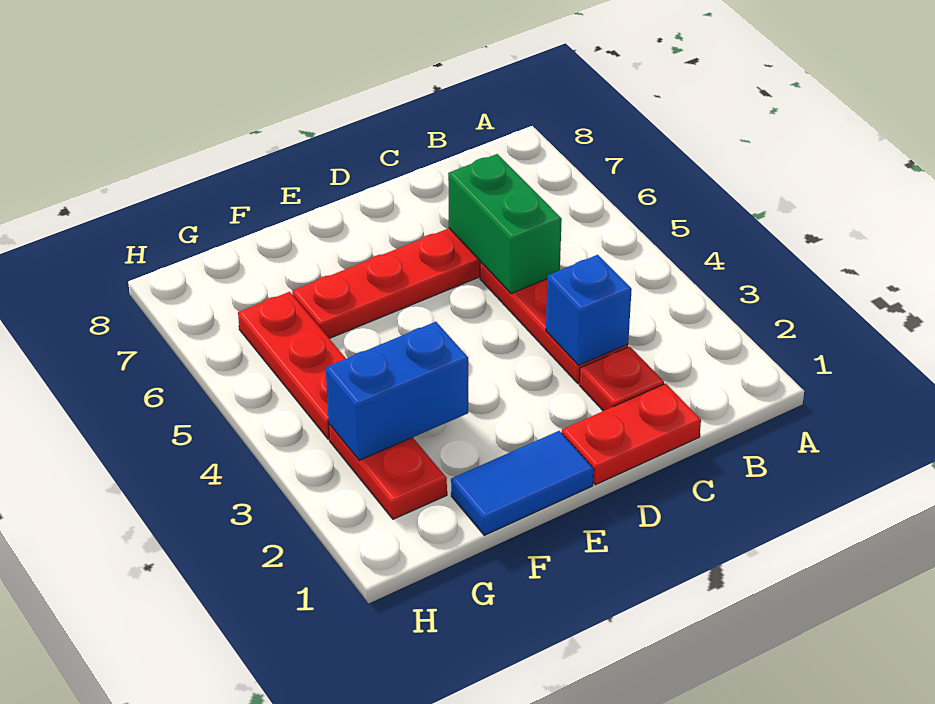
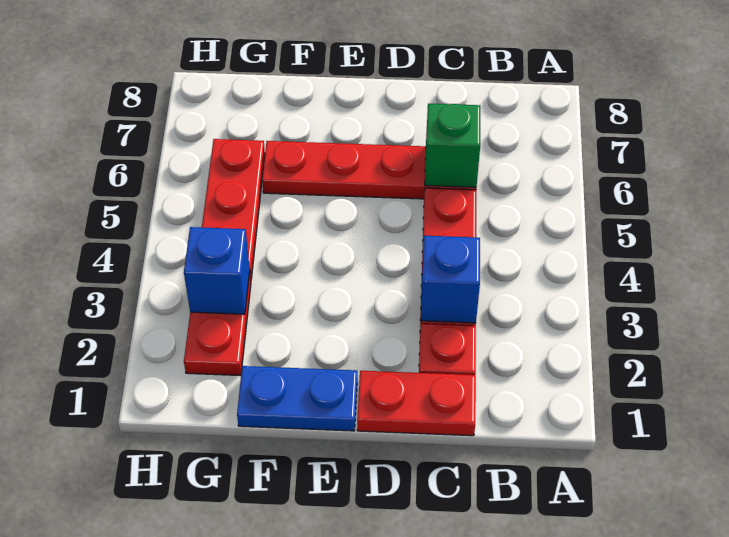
green 1x2 brick [448,154,562,293] -> green 1x1 brick [425,104,480,187]
blue 1x2 tile [451,431,594,535] -> blue 1x2 plate [237,366,357,431]
blue 1x2 brick [326,322,468,460] -> blue 1x1 brick [184,227,250,314]

